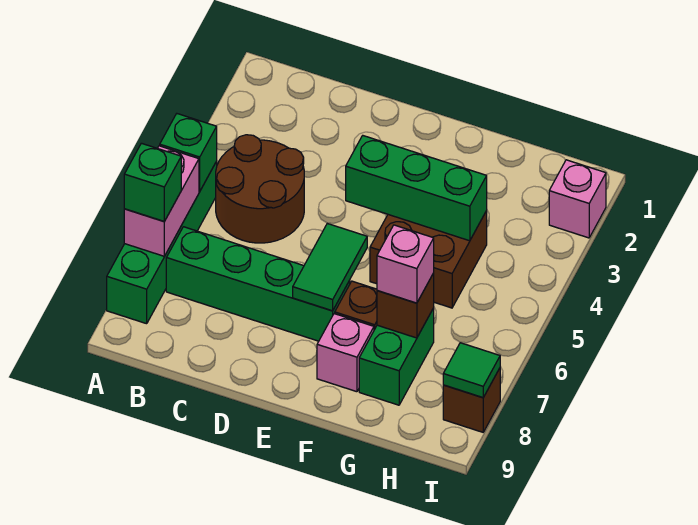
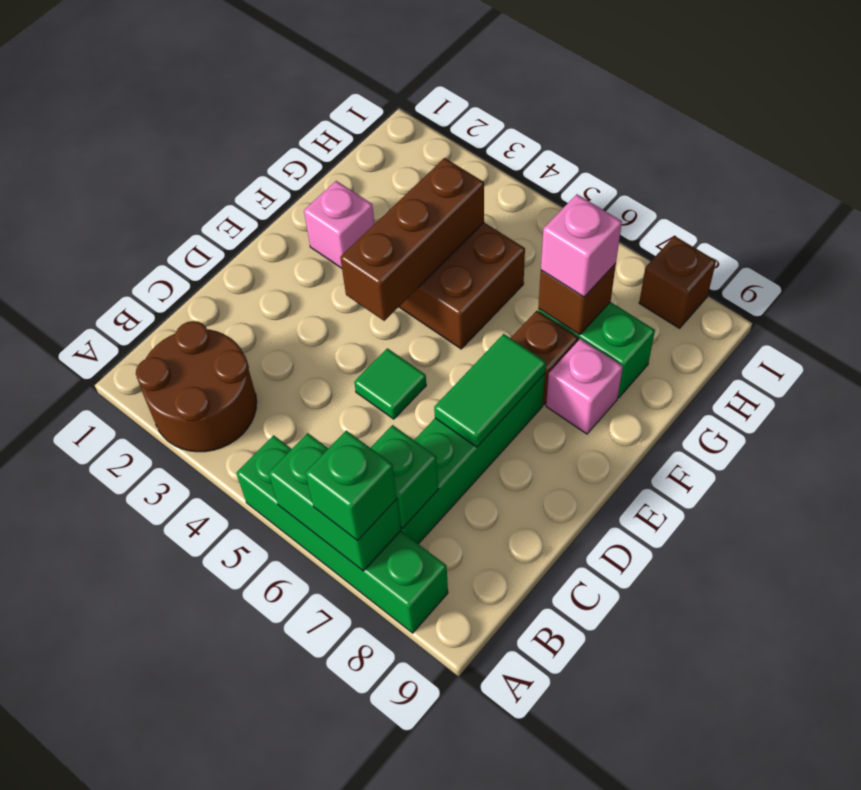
green 1x1 brick [160,114,217,191] -> green 1x1 brick moved to [371,425,438,529]
pink 1x2 brick [124,146,199,256] -> green 1x2 brick [269,433,401,571]
brown 2x2 round brick [216,135,304,243] -> brown 2x2 round brick moved to [136,321,257,452]
green 1x3 brick [346,136,487,241] -> brown 1x3 brick [340,158,484,321]
green 1x2 tile [293,224,367,311] -> green 1x2 tile turned to [434,334,546,447]
pink 1x1 brick [549,160,606,238] -> pink 1x1 brick moved to [304,181,374,268]
green 1x1 tile [443,343,500,398] -> green 1x1 tile moved to [354,348,426,419]

